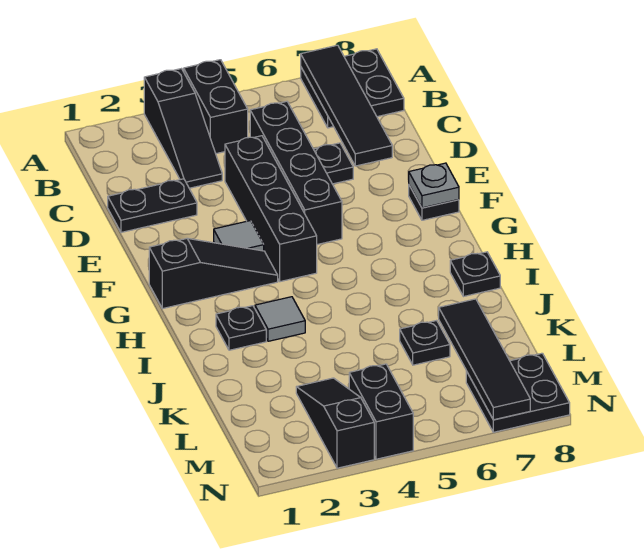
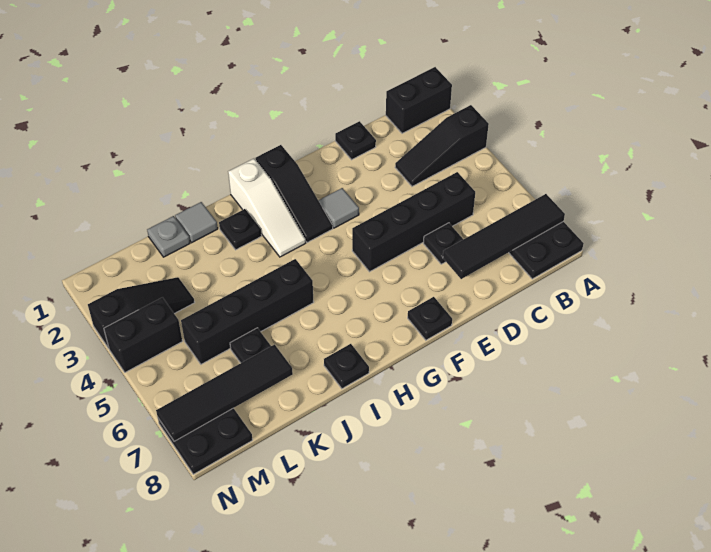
black 1x2 brick [184,60,248,154] -> black 1x2 brick moved to [386,67,452,133]
black 1x2 plate [108,179,197,232] -> black 1x1 plate [335,121,376,160]
black 1x4 brick [225,136,317,282] -> black 1x4 brick moved to [181,259,314,364]
grey 1x1 plate [409,163,459,208] -> grey 1x1 plate moved to [147,216,190,257]
none -> white 1x3 slope [228,159,306,257]
grey 1x1 tile [255,297,305,341] -> grey 1x1 tile moved to [175,202,218,243]

